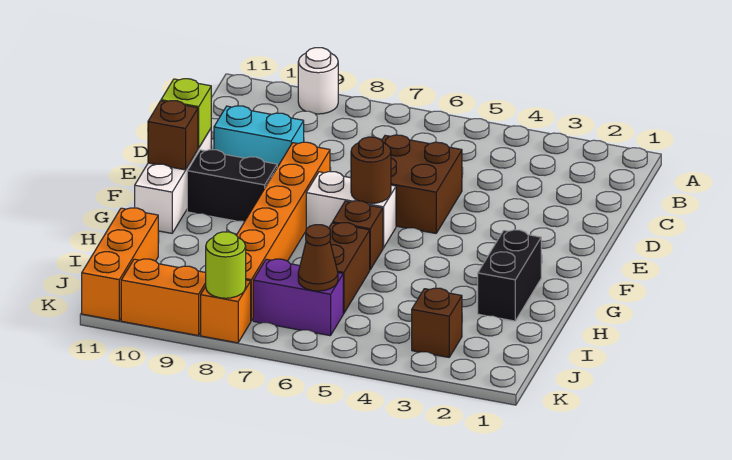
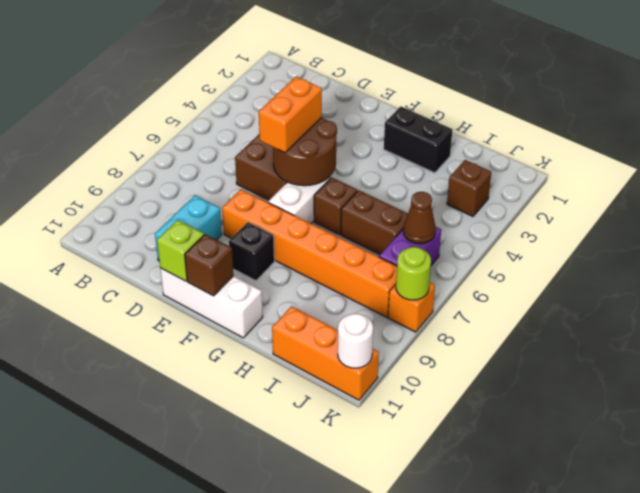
white 1x1 round brick [298,48,338,114] -> white 1x1 round brick moved to [338,314,373,368]
brown 1x1 round brick [351,137,391,204] -> brown 2x2 round brick [273,117,337,186]
black 1x2 brick [187,149,277,221] -> black 1x1 brick [229,222,275,281]
orange 1x2 brick [121,259,206,336] -> orange 1x2 brick moved to [259,77,322,153]

